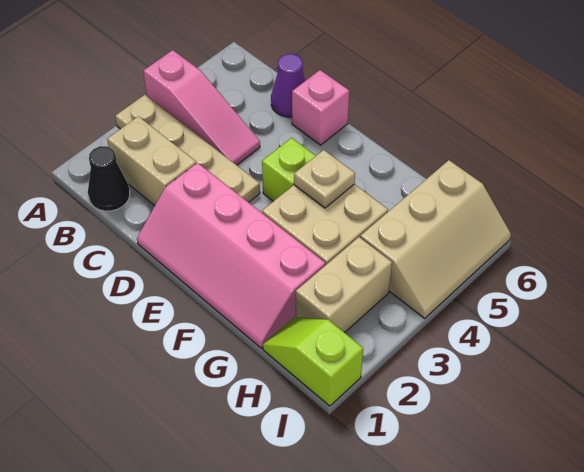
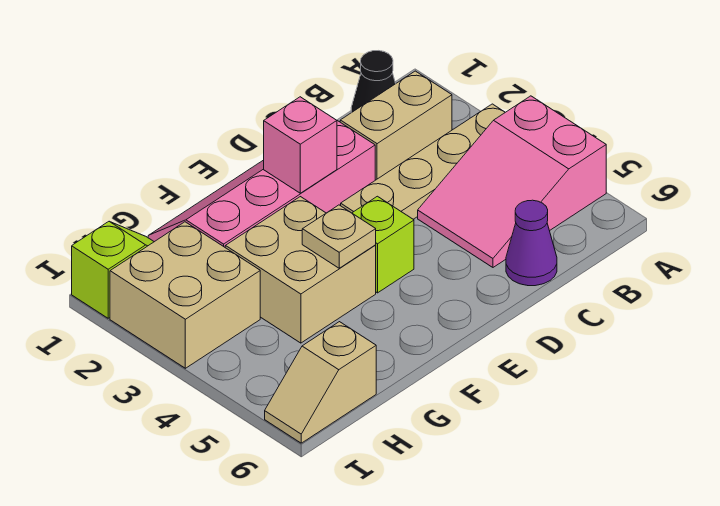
pink 1x3 slope [143,50,260,165] -> pink 2x3 slope [418,96,606,267]
pink 1x1 brick [292,70,349,145] -> pink 1x1 brick moved to [264,97,337,193]
tan 1x2 brick [296,237,392,333] -> tan 2x2 brick [110,222,260,368]
tan 2x3 slope [360,160,511,318] -> tan 1x2 slope [265,322,376,443]

